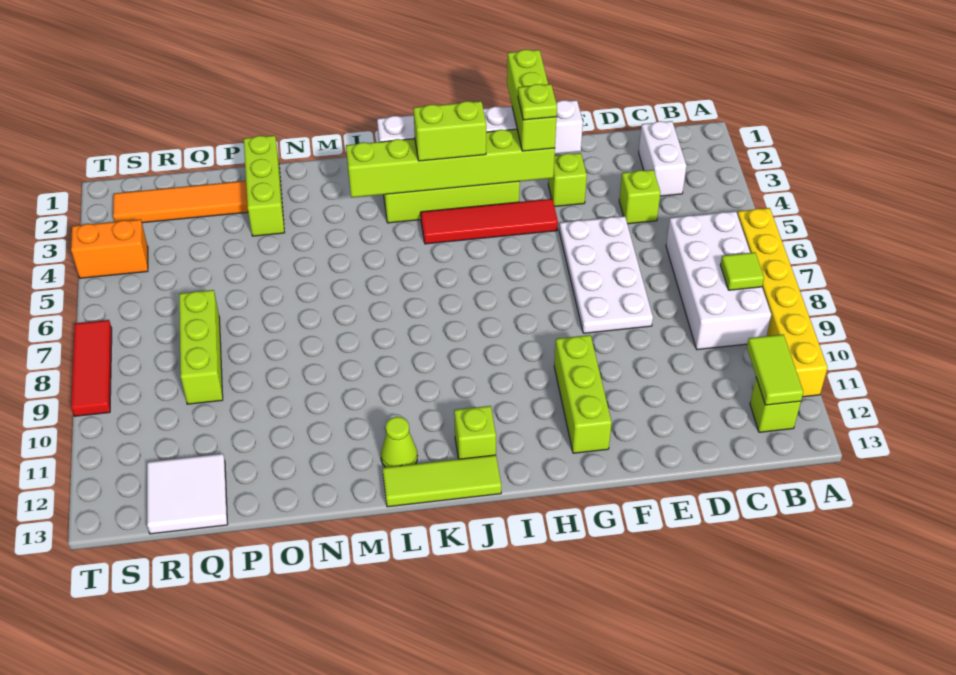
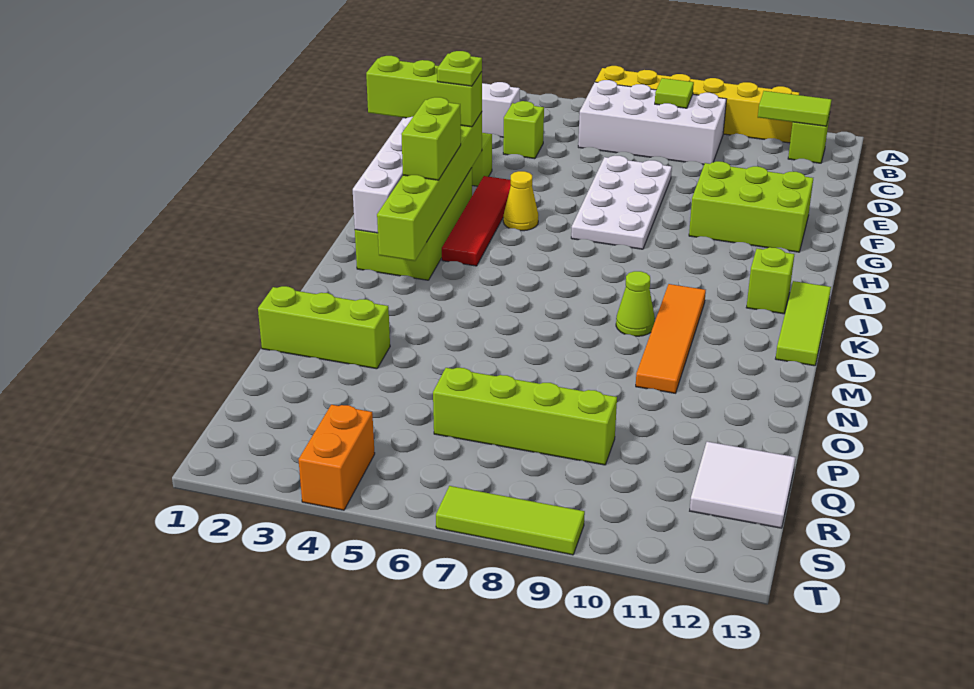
white 2x4 plate [559,216,653,333] -> white 2x4 plate turned to [571,156,672,249]
lime 1x3 brick [554,335,612,453] -> lime 2x3 brick [689,161,813,252]
none -> yellow 1x1 cone [503,171,538,231]
lime 1x1 cone [381,417,418,467] -> lime 1x1 cone moved to [616,271,655,336]
orange 1x4 tile [113,181,248,223] -> orange 1x4 tile moved to [636,284,706,393]
lime 1x3 brick [179,290,223,404] -> lime 1x4 brick [433,368,617,465]
red 1x3 tile [71,320,112,416] -> lime 1x3 tile [436,486,585,555]

